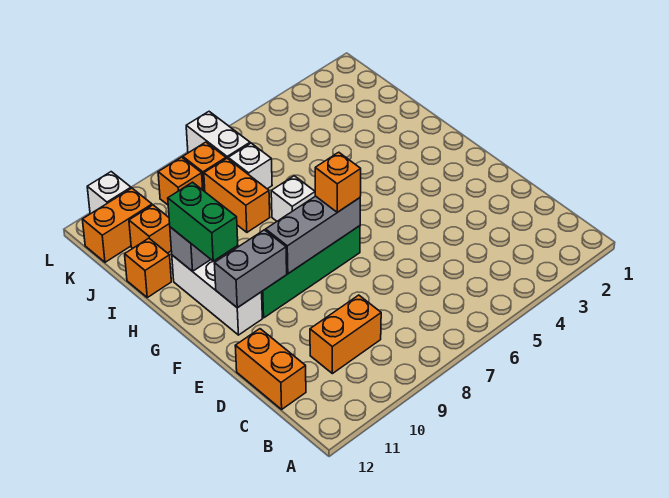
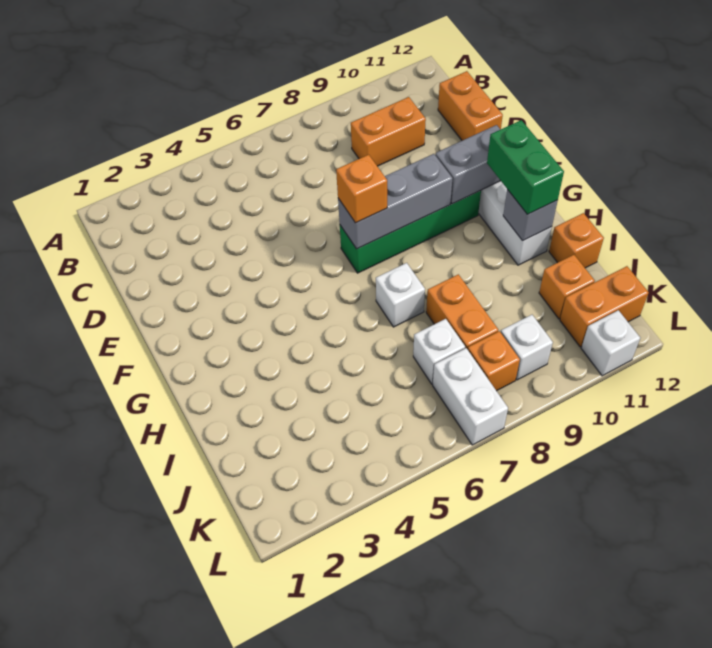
orange 1x1 brick [158,157,203,205] -> white 1x1 brick [501,315,553,380]

